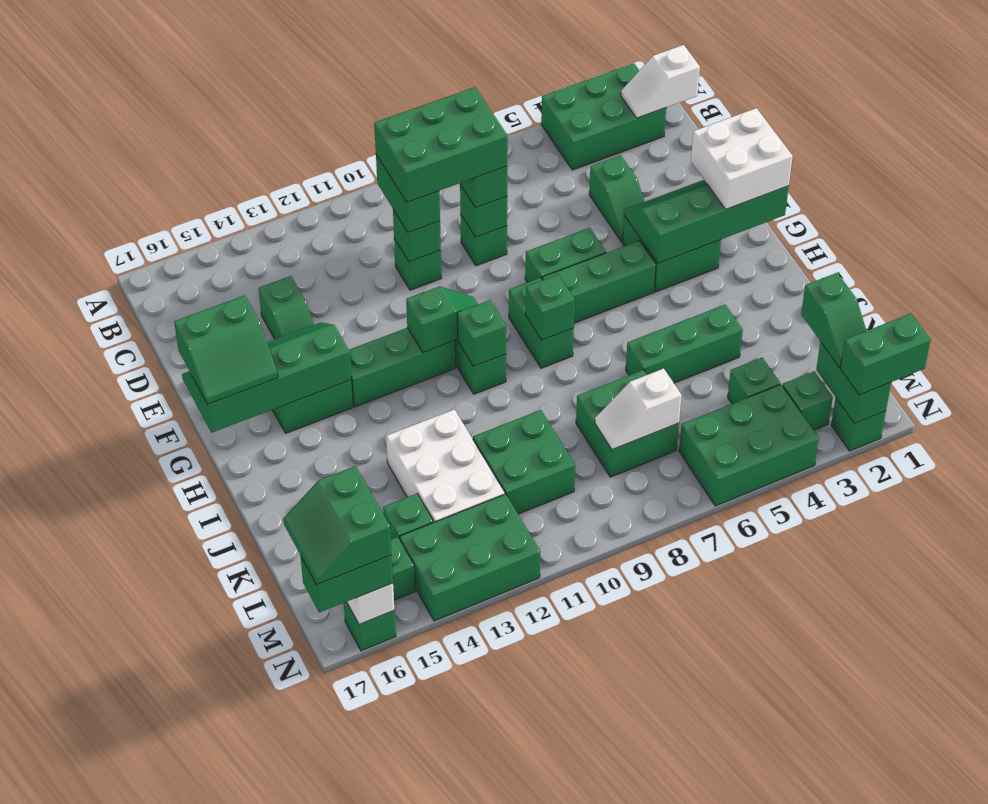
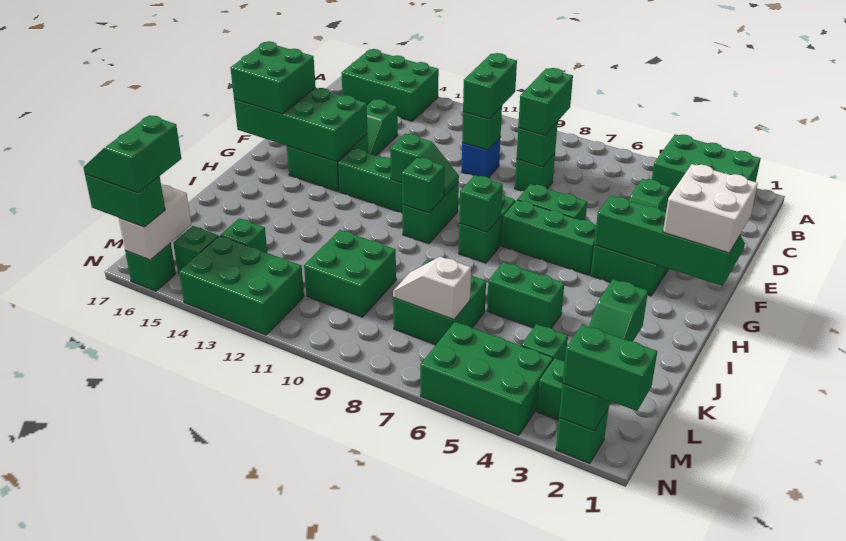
white 1x2 slope [621,45,700,118] -> none
green 2x3 brick [374,87,508,202] -> green 2x3 brick moved to [341,49,439,121]
green 1x1 brick [394,239,441,290] -> blue 1x1 brick [461,137,501,178]
green 2x4 slope [182,322,352,433] -> green 2x4 brick [234,88,367,162]
green 2x2 slope [174,295,278,404] -> green 2x2 brick [230,41,316,114]
green 1x3 brick [626,305,743,383] -> green 1x2 brick [487,262,564,328]
white 2x3 brick [386,409,505,523] -> none

